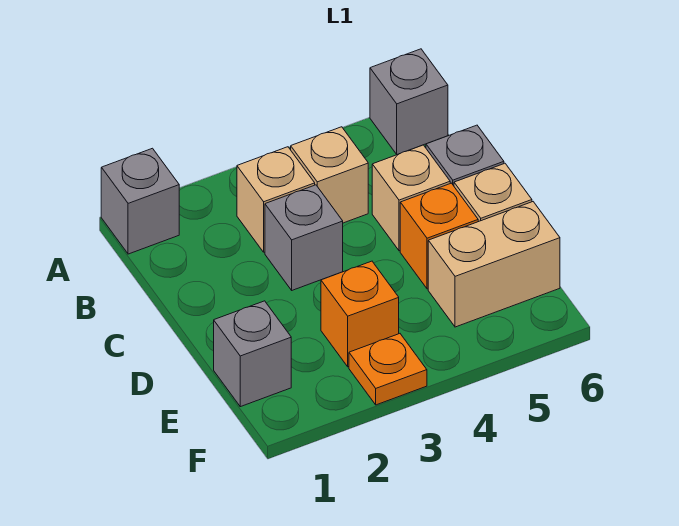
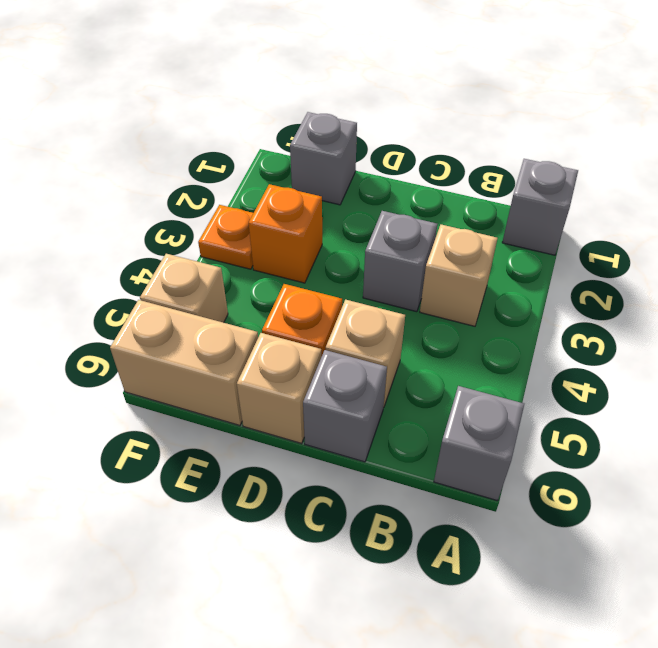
tan 1x1 brick [291,127,368,223] -> tan 1x1 brick moved to [140,254,228,323]
tan 1x2 brick [428,202,560,327] -> tan 1x2 brick turned to [110,300,258,425]

